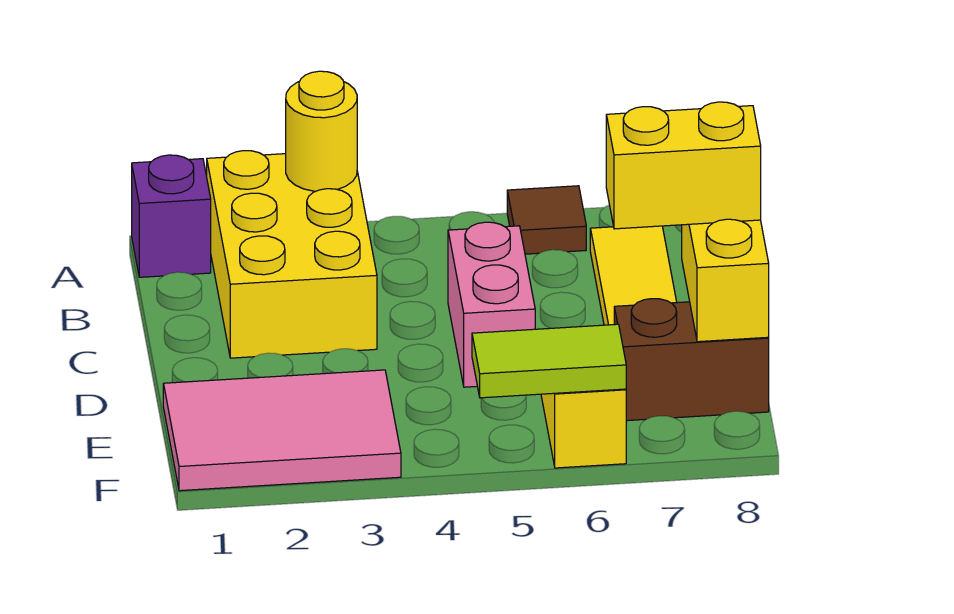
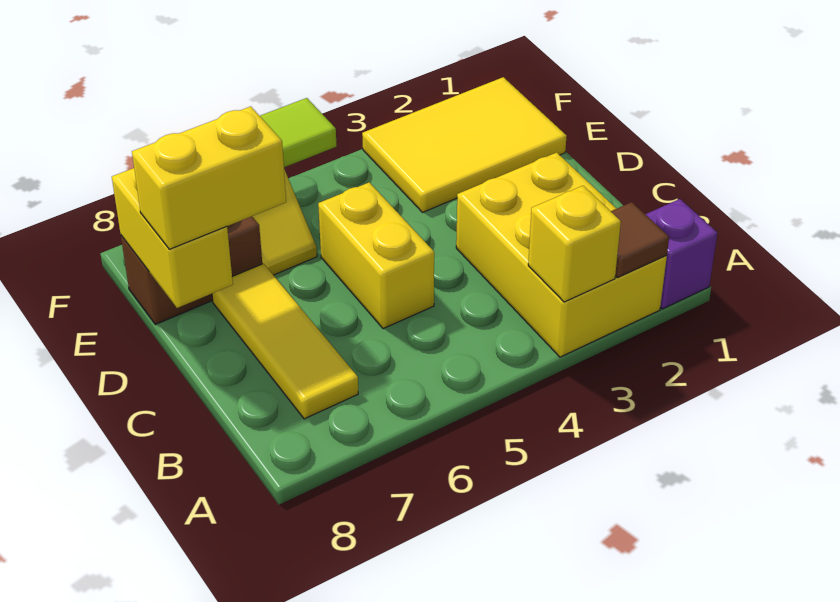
yellow 1x1 round brick [286,71,357,191] -> yellow 1x1 brick [528,186,621,302]
brown 1x1 tile [507,186,586,254] -> brown 1x1 tile moved to [611,202,669,277]
pink 1x2 brick [448,222,535,387] -> yellow 1x2 brick [318,182,434,329]
pink 2x3 tile [163,370,401,491] -> yellow 2x3 tile [362,77,566,212]

